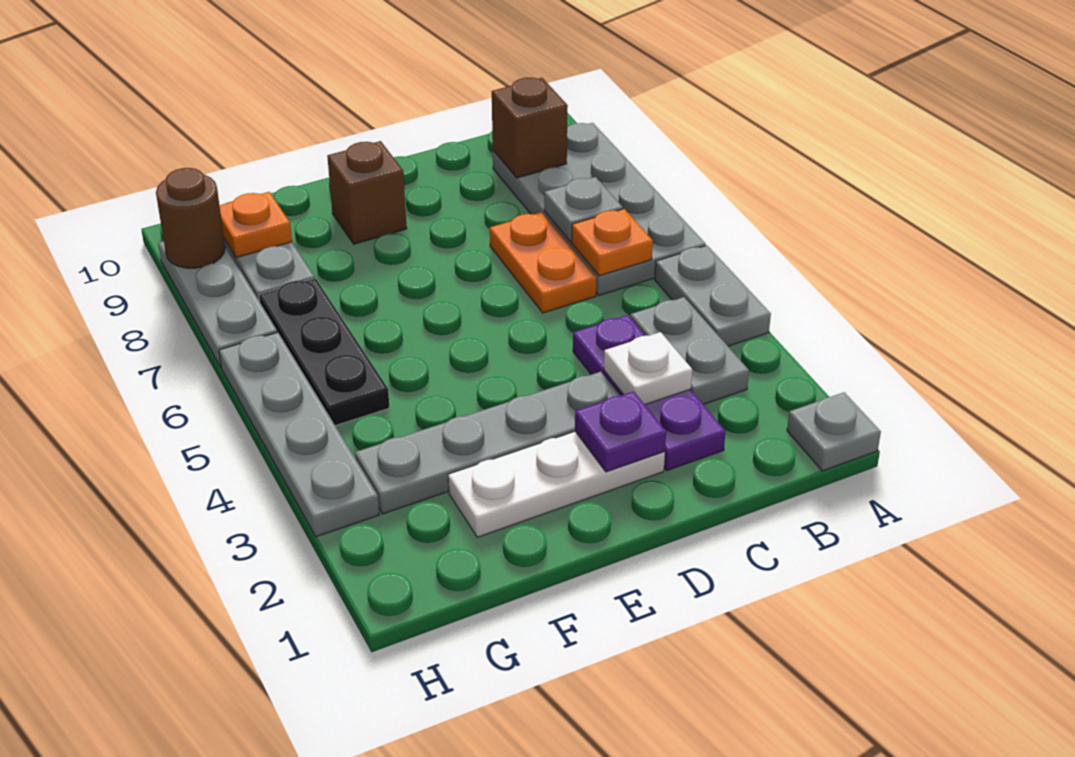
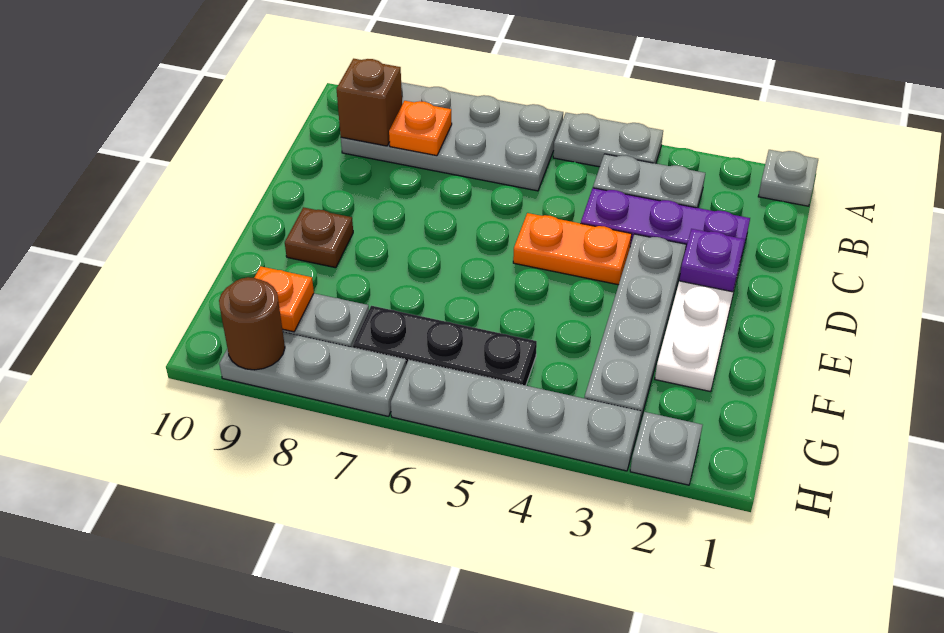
orange 1x1 plate [572,209,653,276] -> orange 1x1 plate moved to [389,101,452,156]
grey 1x1 plate [544,177,623,242] -> grey 1x1 plate moved to [630,412,702,485]
white 1x1 plate [604,332,692,404] -> none
orange 1x2 plate [490,212,596,313] -> orange 1x2 plate moved to [513,213,631,285]
brown 1x1 brick [327,141,407,244] -> brown 1x1 plate [285,207,353,268]

